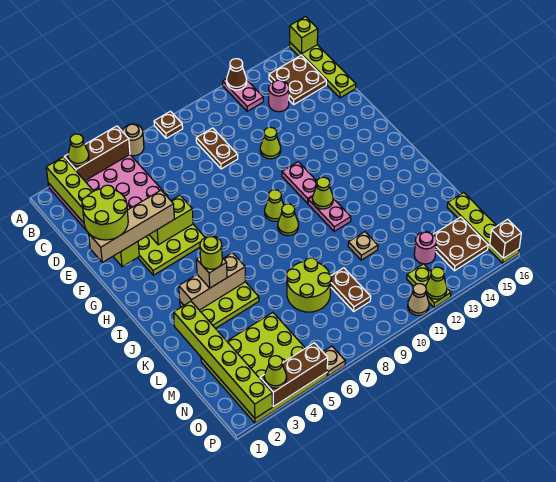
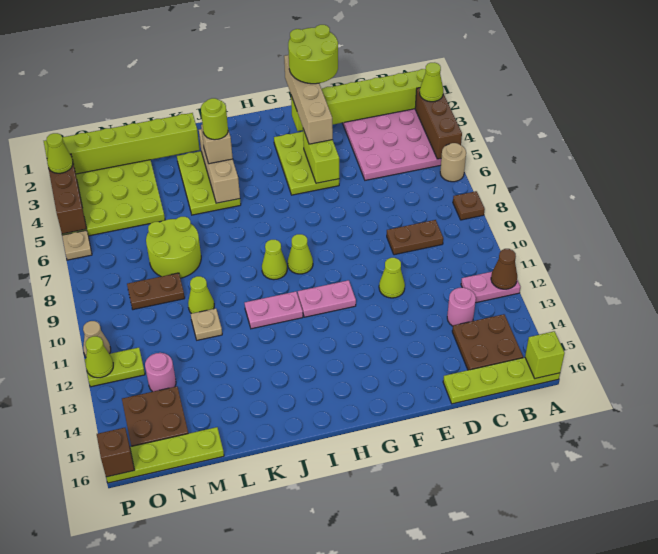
lime 1x1 cone [312,177,333,209] -> lime 1x1 cone moved to [188,276,214,314]

